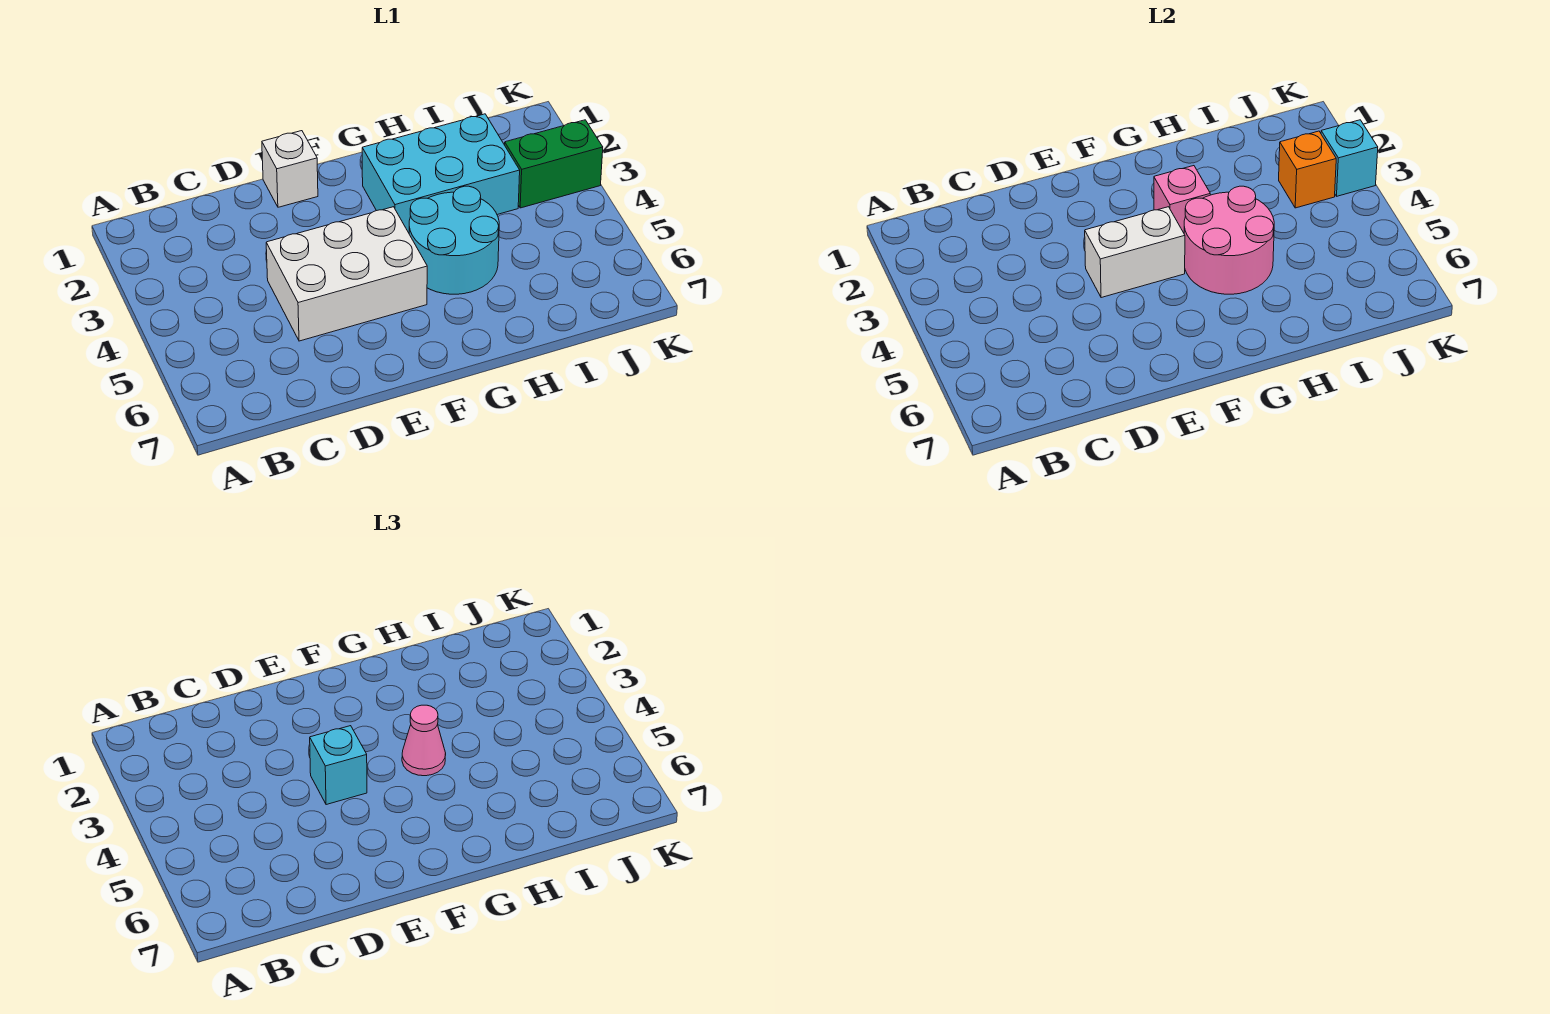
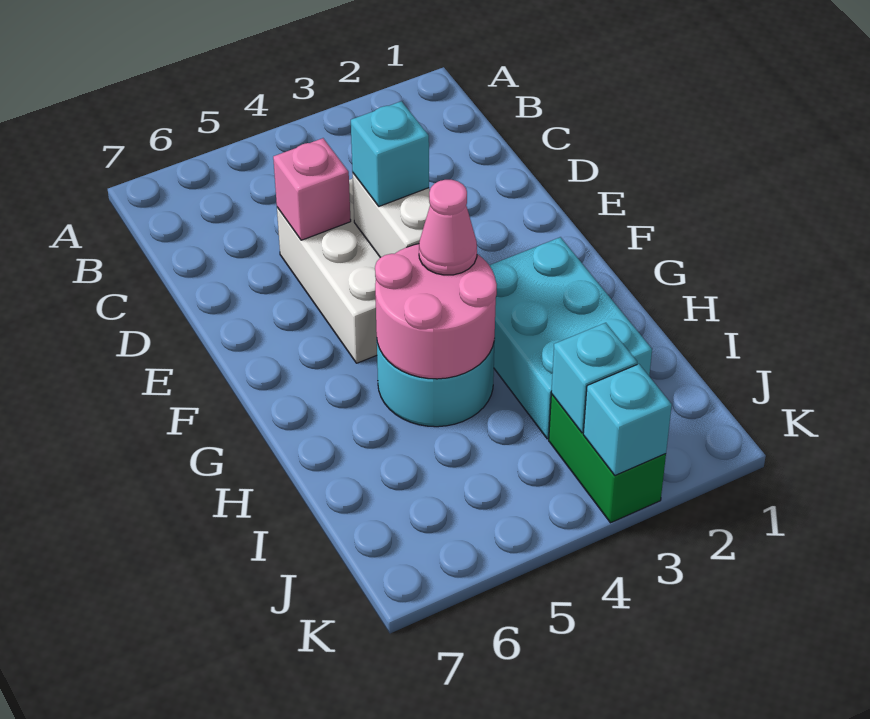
white 1x1 brick [262,131,318,207] -> none
pink 1x1 brick [1154,166,1210,233] -> pink 1x1 brick moved to [273,138,351,240]
orange 1x1 brick [1279,131,1336,208] -> cyan 1x1 brick [551,323,637,433]

